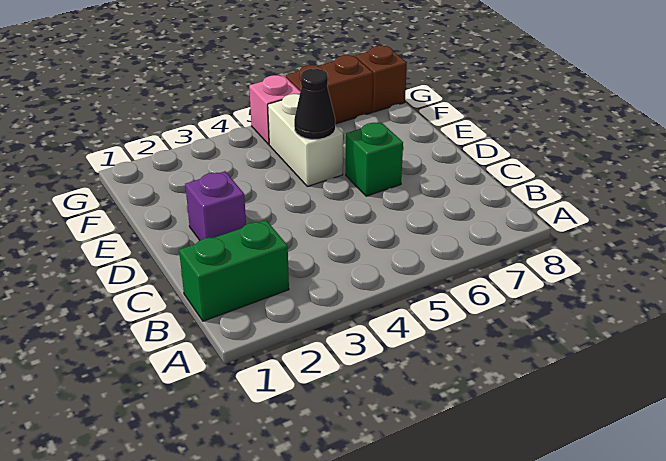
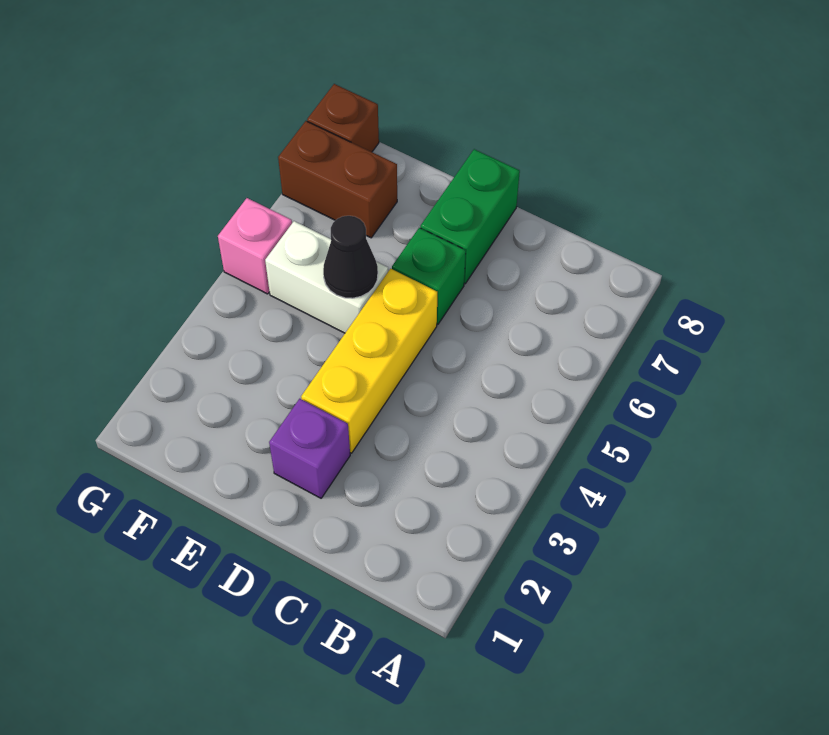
green 1x2 brick [179,220,289,321] -> green 1x2 brick moved to [420,149,520,284]
none -> yellow 1x3 brick [301,269,437,453]
brown 1x2 brick [286,55,373,124] -> brown 1x2 brick turned to [278,121,397,238]

